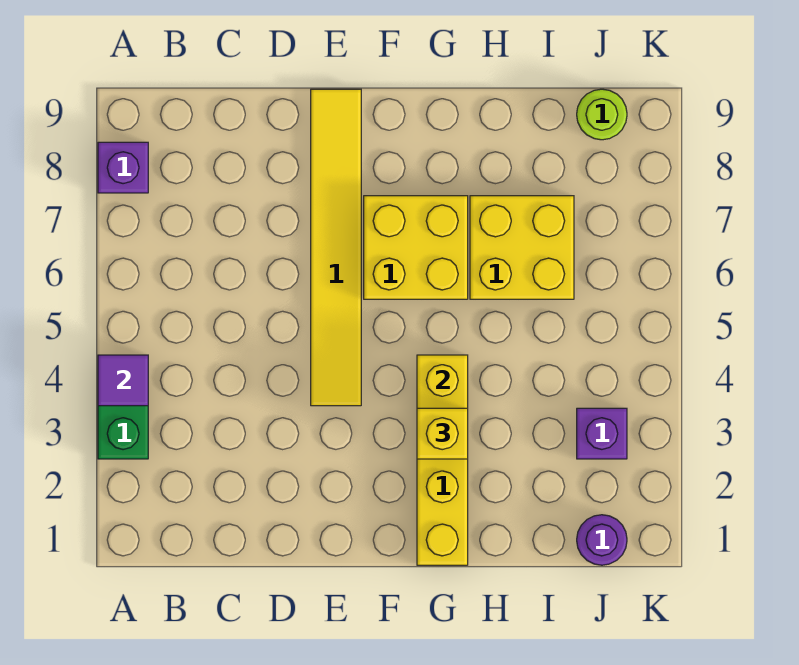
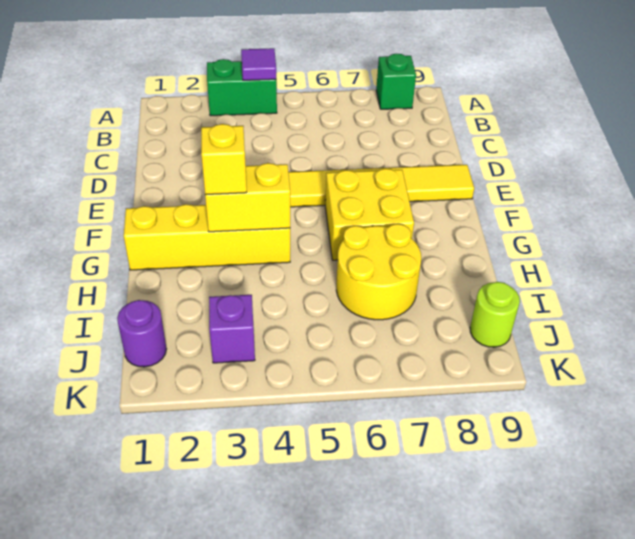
purple 1x1 brick [98,142,148,193] -> green 1x1 brick [376,54,416,109]
yellow 2x2 brick [470,196,574,299] -> yellow 2x2 round brick [336,224,421,320]

